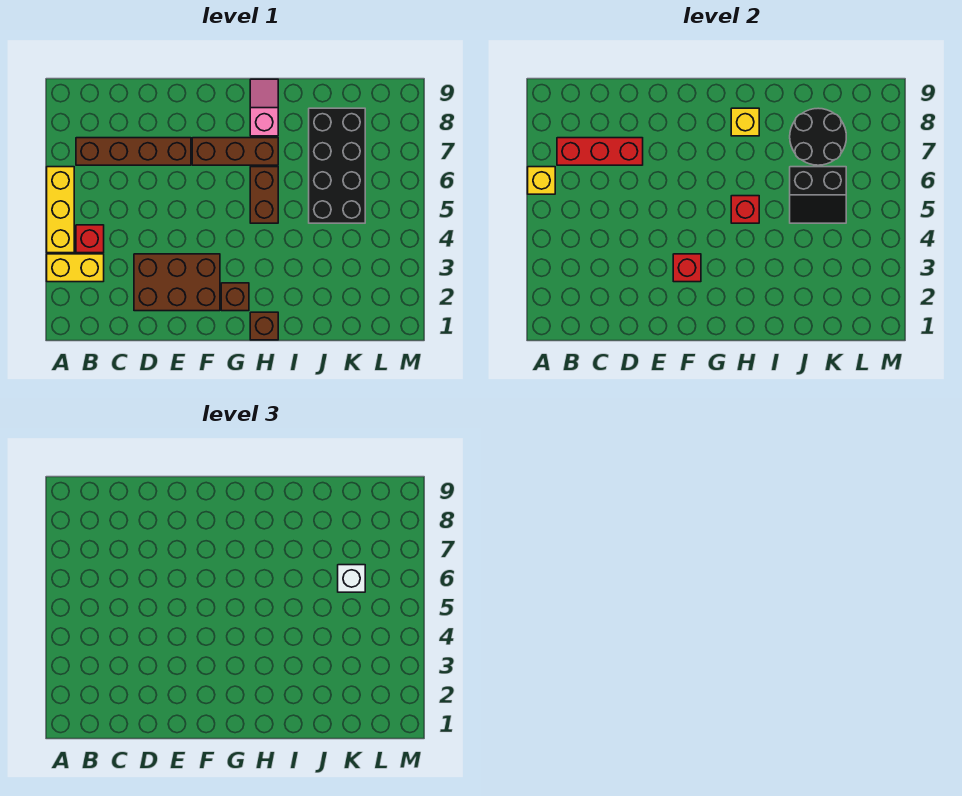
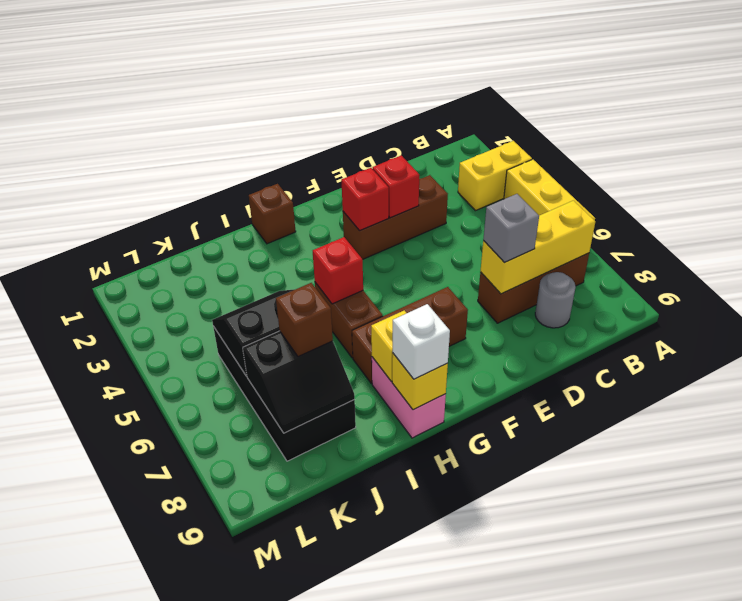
yellow 1x1 brick [528,167,555,194] -> yellow 1x1 brick moved to [392,354,448,410]
red 1x1 brick [76,225,104,253] -> red 1x1 brick moved to [373,155,419,218]
brown 1x4 brick [76,138,191,165] -> brown 1x3 brick [478,253,589,323]
red 1x3 brick [557,138,643,165] -> yellow 1x3 brick [480,200,595,294]
none -> grey 1x1 round brick [535,272,576,328]
brown 2x3 brick [134,254,220,311] -> brown 1x3 brick [343,175,448,259]
none -> grey 1x1 brick [483,194,539,262]
brown 1x1 brick [221,283,249,311] -> brown 1x1 brick moved to [276,283,333,357]
pink 1x2 slope [250,79,278,136] -> pink 1x2 brick [372,357,446,438]
black 2x2 round brick [790,108,846,165] -> black 2x2 slope [243,331,355,433]
white 1x1 brick [338,565,365,592] -> white 1x1 brick moved to [393,304,450,379]

